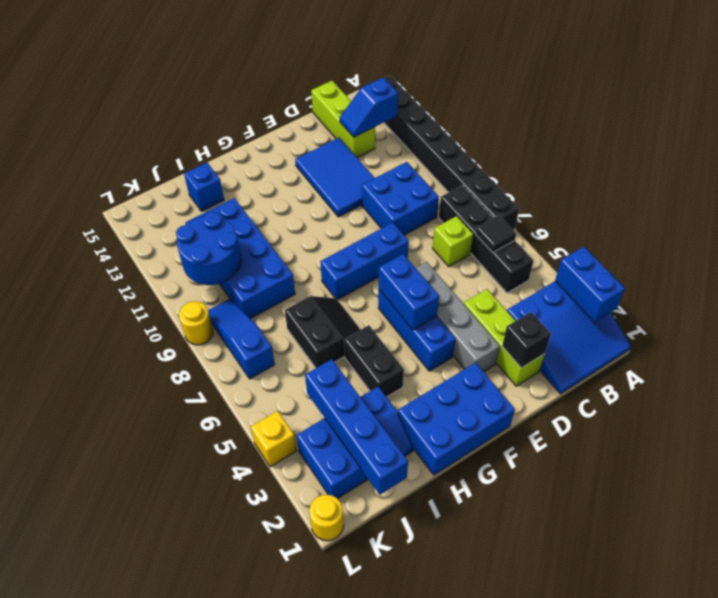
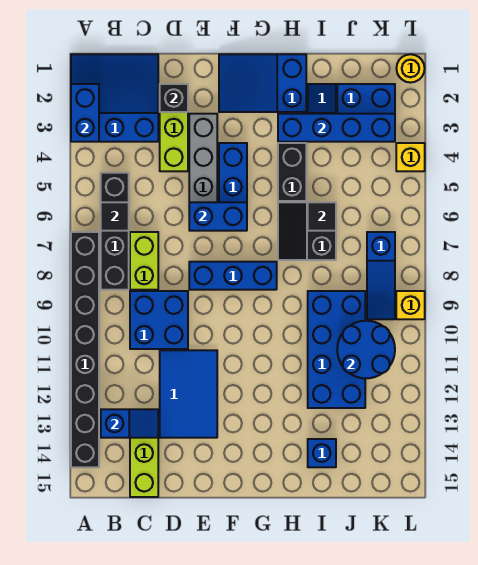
lime 1x1 brick [433,216,473,266] -> lime 1x2 brick [130,232,158,290]
blue 2x3 brick [398,363,515,475] -> blue 2x3 slope [219,54,306,112]
blue 1x2 brick [379,254,439,330] -> blue 1x2 brick turned to [189,202,247,231]
none -> black 1x1 tile [308,202,336,231]
blue 1x4 brick [305,359,408,495] -> blue 1x4 brick turned to [278,114,395,142]
yellow 1x1 round brick [179,301,213,345] -> yellow 1x1 brick [396,291,425,319]

